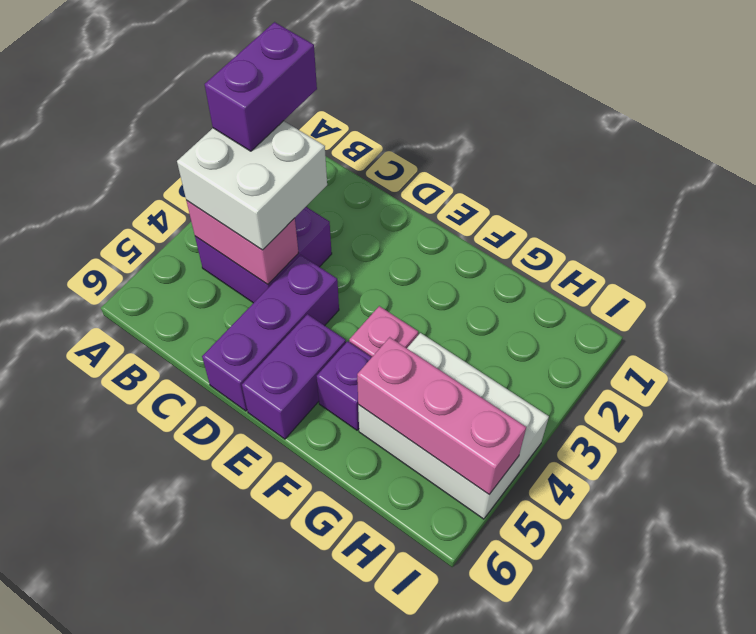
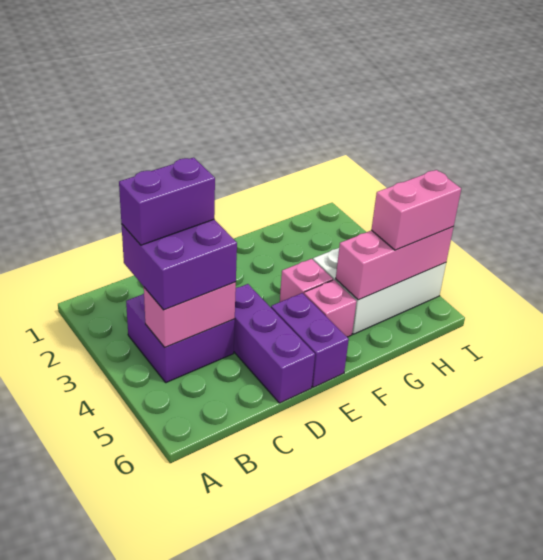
purple 1x2 brick [205,22,317,151] -> purple 1x2 brick turned to [119,158,215,245]
white 2x2 brick [177,121,327,250] -> purple 2x2 brick [121,220,237,310]
purple 1x1 brick [317,341,372,430] -> pink 1x1 brick [304,280,356,337]
none -> pink 1x2 brick [371,170,461,250]

